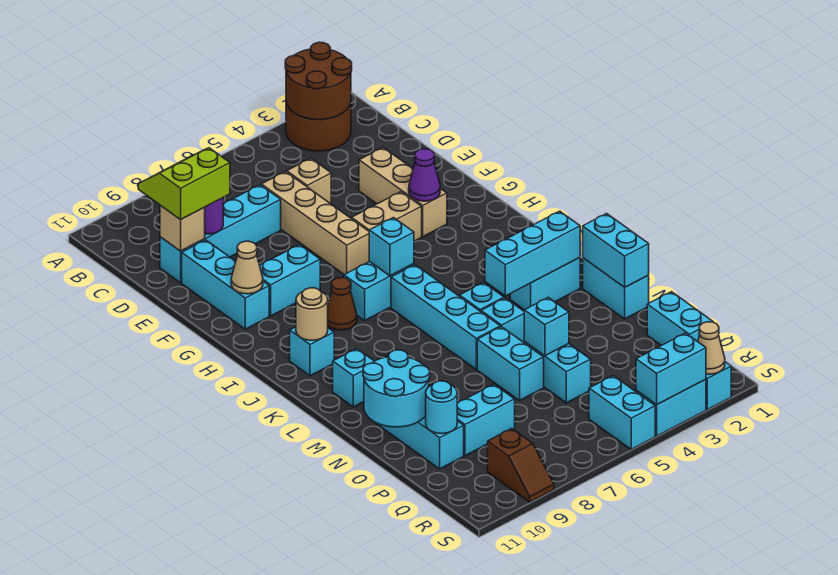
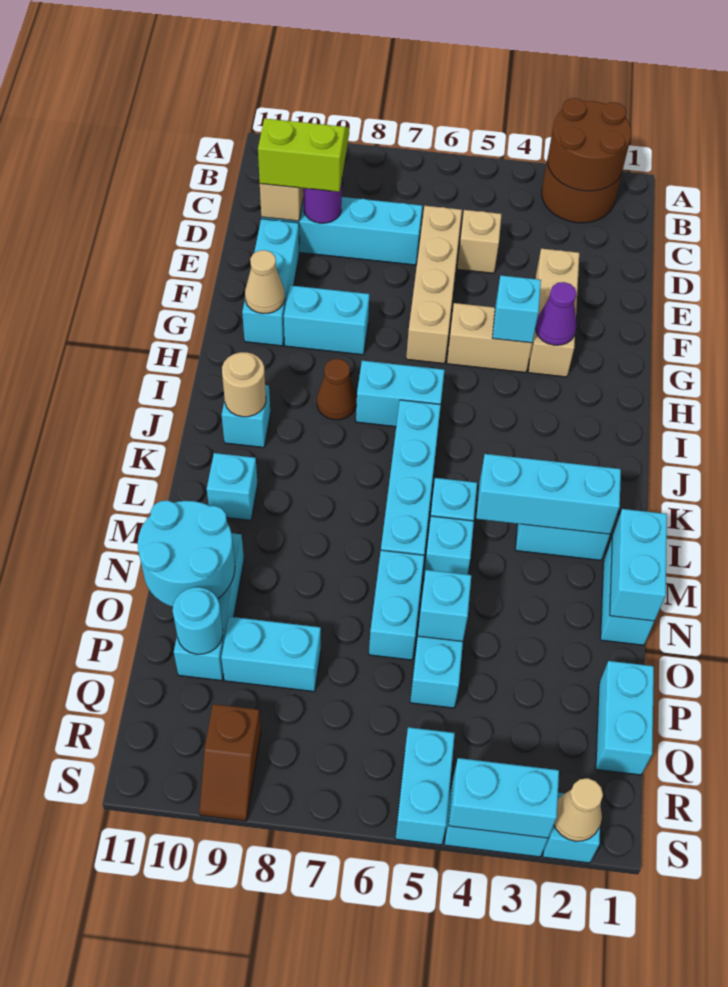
cyan 1x1 brick [369,218,414,276] -> cyan 1x1 brick moved to [492,275,541,343]

